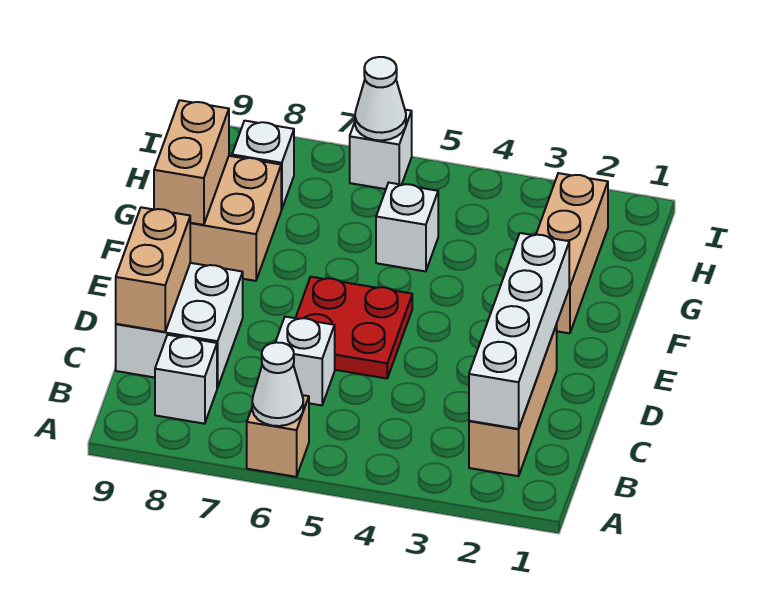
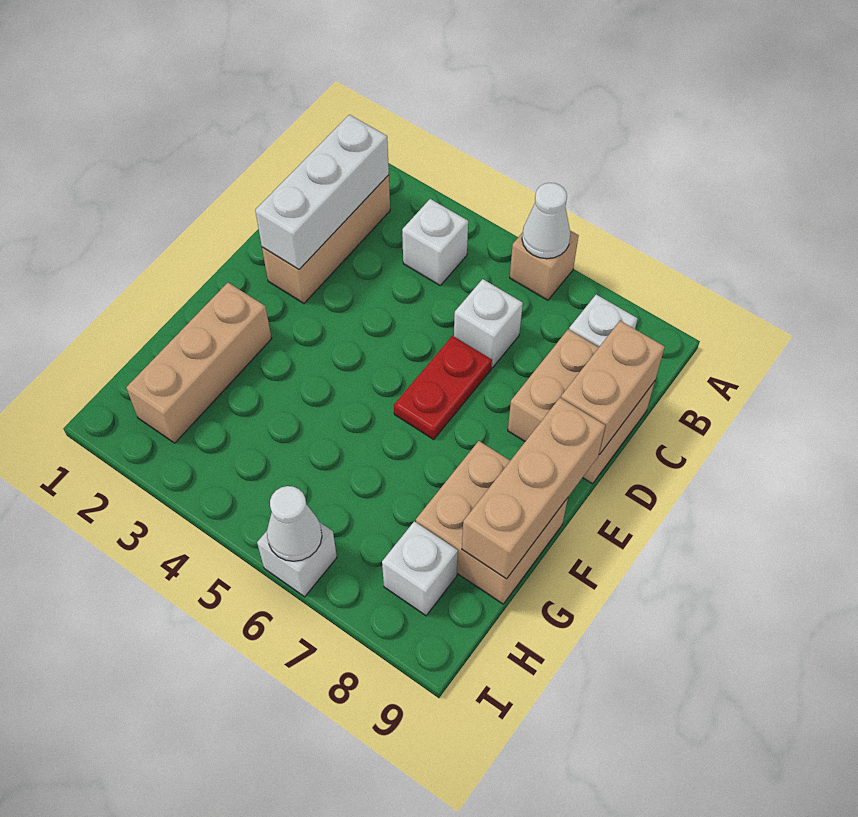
white 1x4 brick [469,233,569,429] -> white 1x3 brick [255,115,389,269]
white 2x2 brick [116,263,243,388] -> tan 2x2 brick [508,329,655,484]
red 2x2 plate [296,277,412,378] -> red 1x2 plate [394,336,492,439]
tan 1x2 brick [154,100,229,225] -> tan 1x3 brick [462,398,605,579]
white 1x1 brick [376,183,438,271] -> white 1x1 brick moved to [402,199,468,285]

